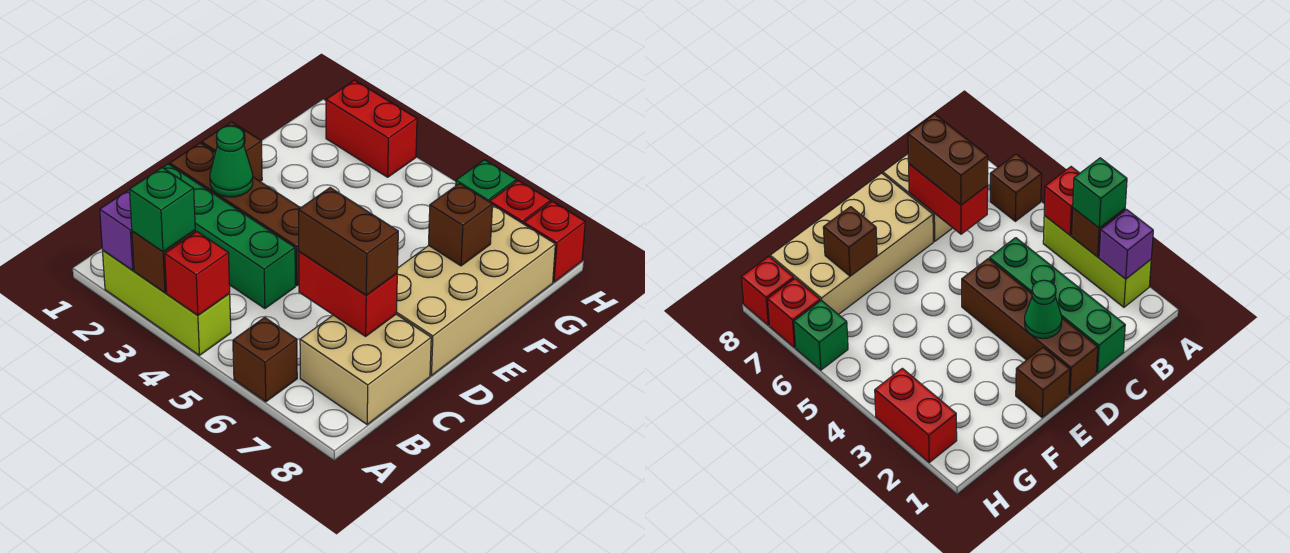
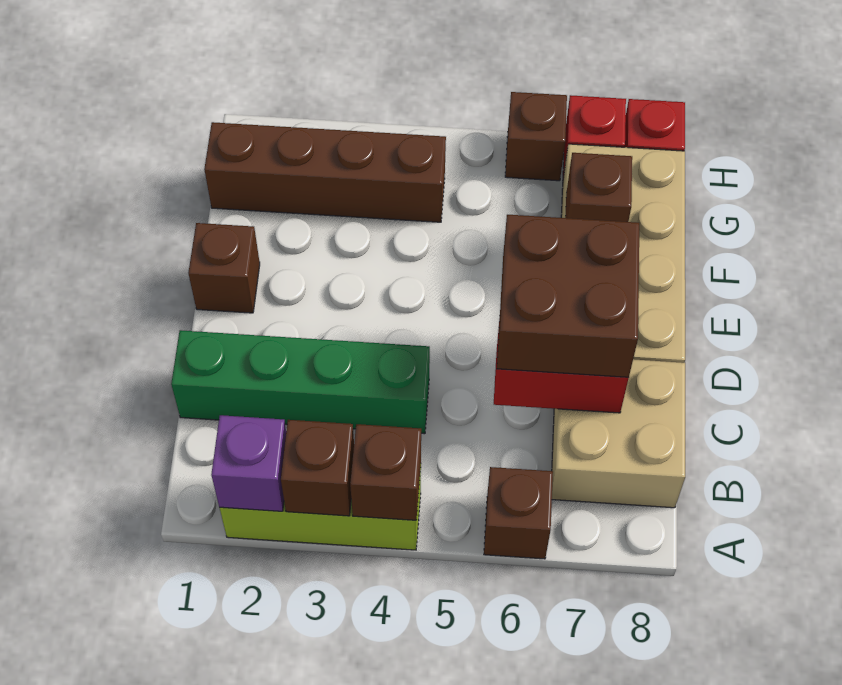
green 1x1 brick [130,168,195,252] -> none
red 1x1 brick [165,232,230,315] -> brown 1x1 brick [350,424,421,520]
brown 1x2 brick [299,188,398,295] -> brown 2x2 brick [497,215,639,378]
brown 1x4 brick [170,143,300,286] -> brown 1x4 brick moved to [204,122,446,222]
green 1x1 cone [210,126,253,197] -> none
red 1x2 brick [326,80,417,177] -> none
green 1x1 brick [456,160,516,202] -> brown 1x1 brick [505,92,567,181]

